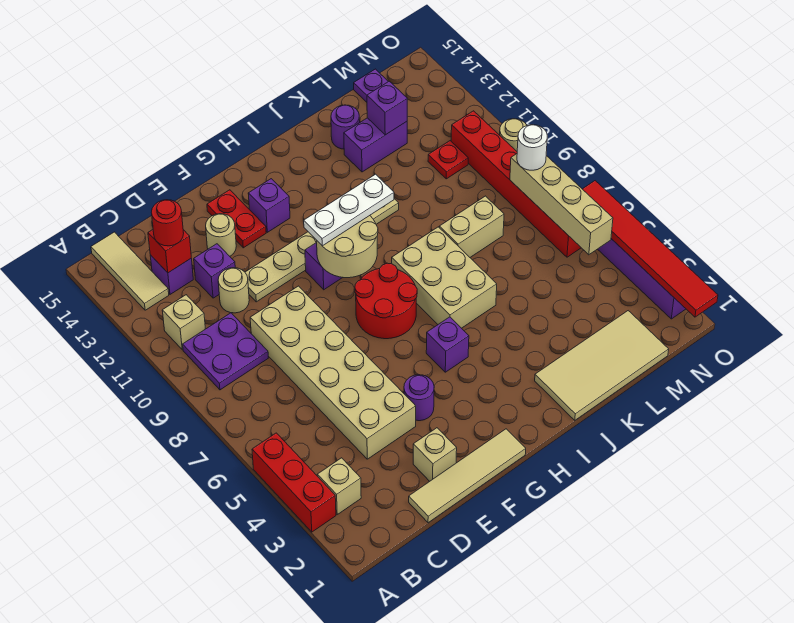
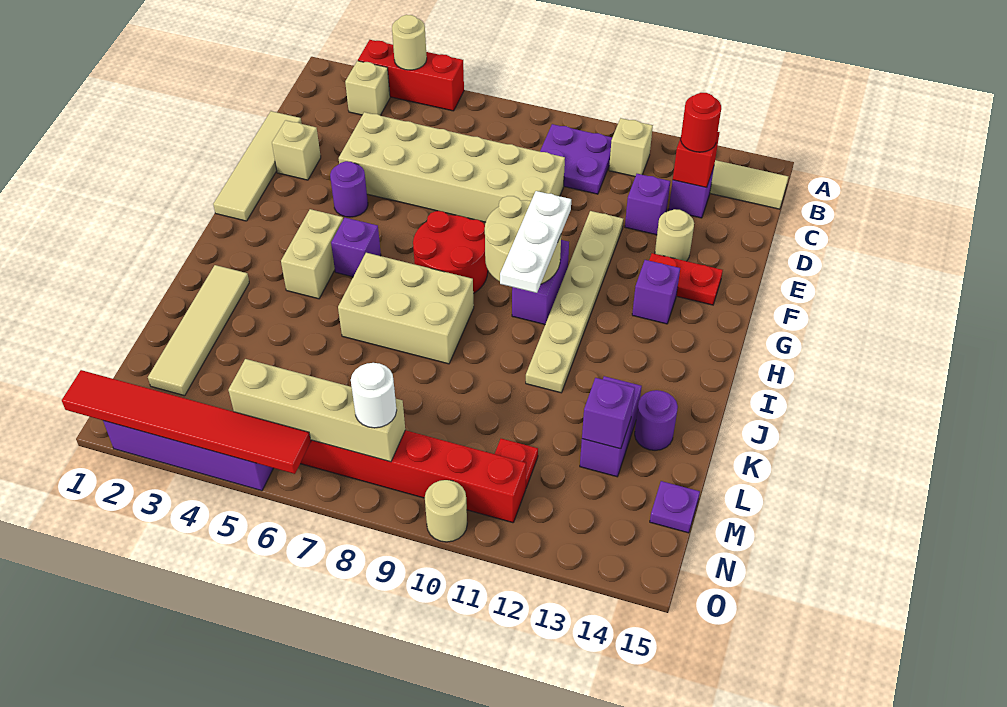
tan 1x1 round brick [218,268,249,313] -> tan 1x1 round brick moved to [392,15,427,70]
tan 2x4 tile [535,311,669,420] -> tan 1x4 tile [148,265,249,396]
tan 1x2 brick [439,196,504,257] -> tan 1x2 brick moved to [281,209,343,299]

